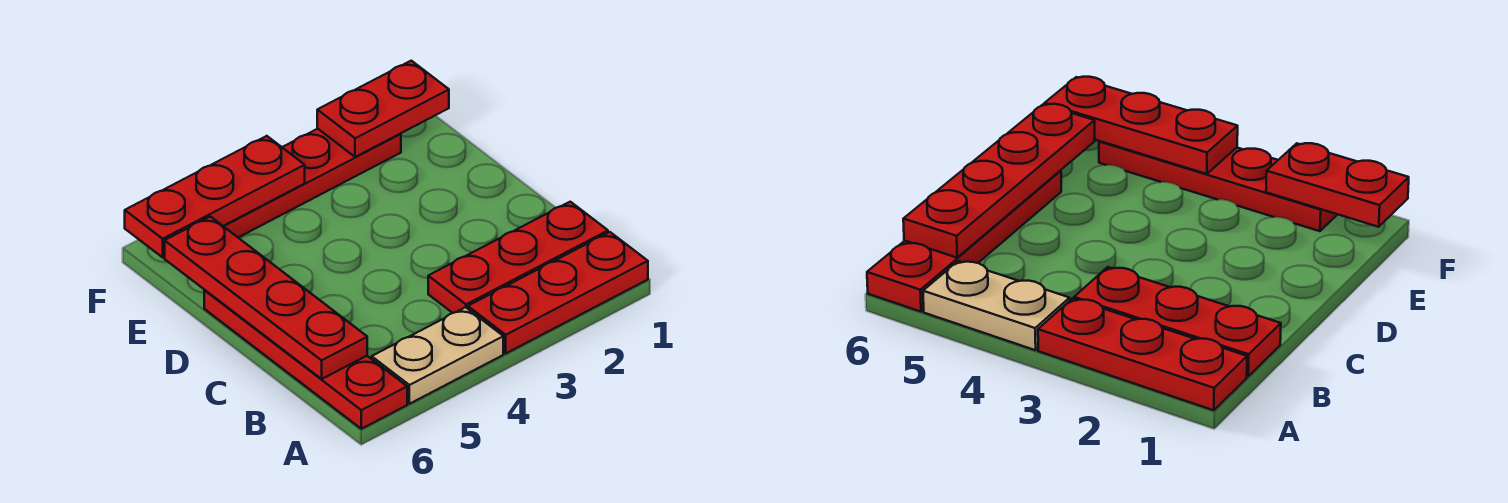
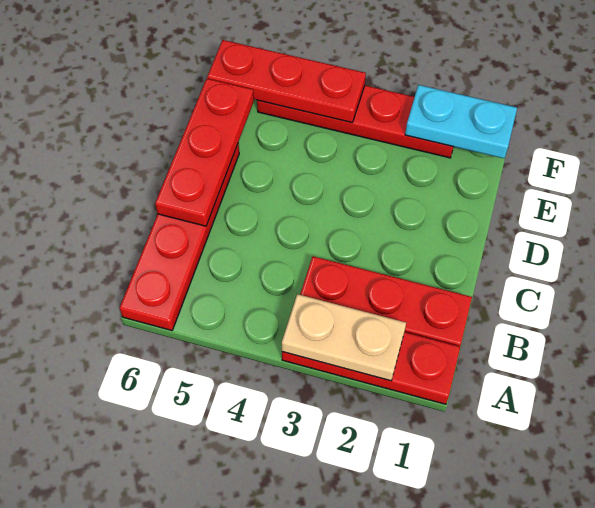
tan 1x2 plate [372,307,503,404] -> tan 1x2 plate moved to [282,294,406,381]
red 1x4 plate [165,217,367,379] -> red 1x3 plate [155,79,254,226]
red 1x2 plate [317,61,449,157] -> cyan 1x2 plate [405,85,517,158]

